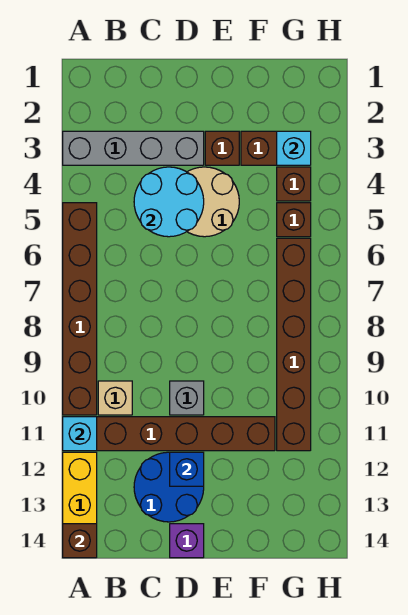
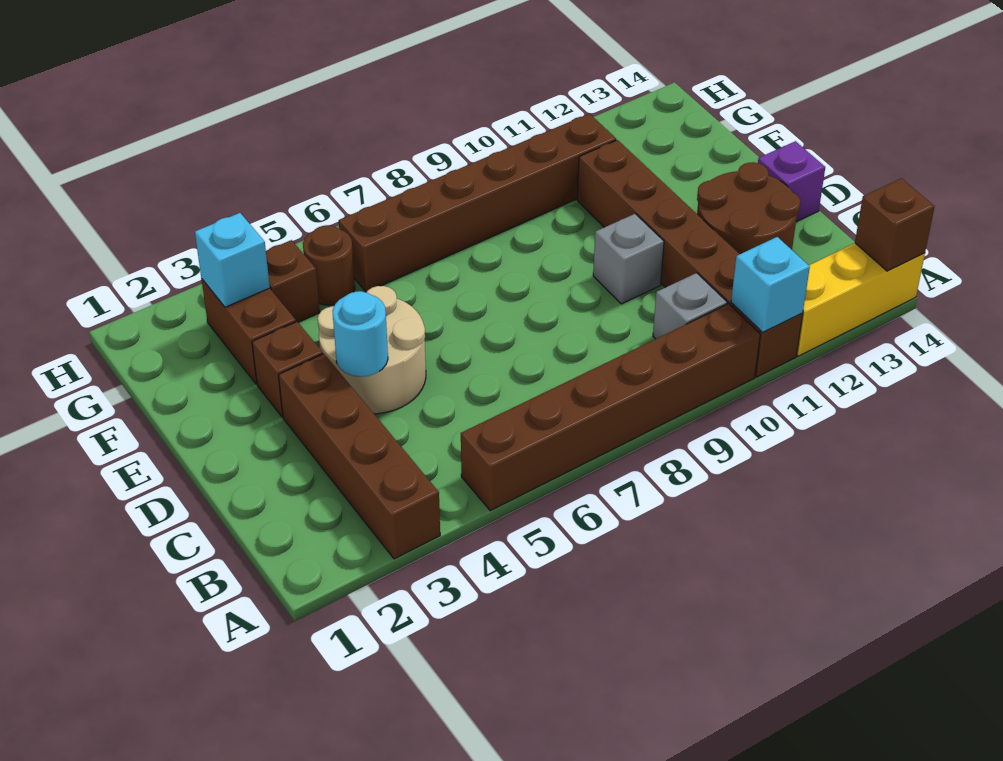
grey 1x4 brick [63,131,204,165] -> brown 1x4 brick [279,354,440,559]
tan 1x1 brick [98,381,132,415] -> grey 1x1 brick [653,273,727,339]
cyan 2x2 round brick [134,167,204,237] -> cyan 1x1 round brick [332,291,388,377]
blue 2x2 round brick [134,452,204,522] -> brown 2x2 round brick [697,162,800,254]
blue 1x1 brick [170,452,204,486] -> none
brown 1x1 brick [277,203,311,237] -> brown 1x1 round brick [303,225,355,305]

